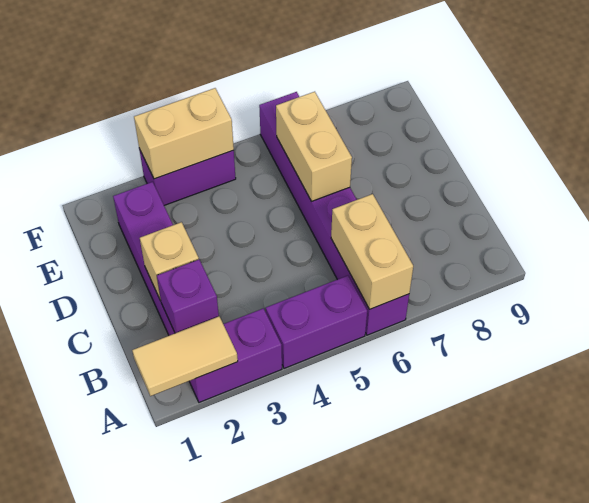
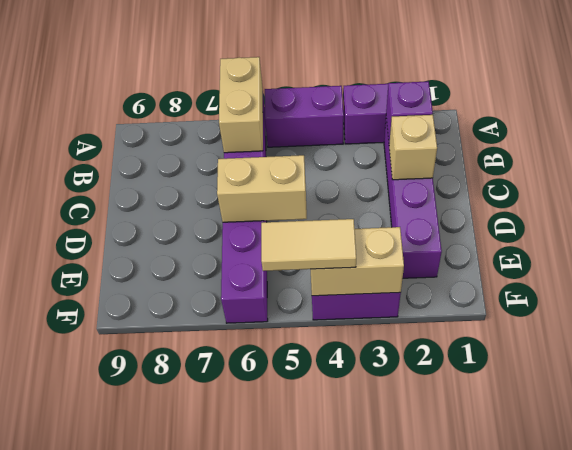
tan 1x2 tile [132,317,238,396] -> tan 1x2 tile moved to [261,219,356,271]
tan 1x2 brick [276,92,352,201] -> tan 1x2 brick turned to [217,155,307,222]

